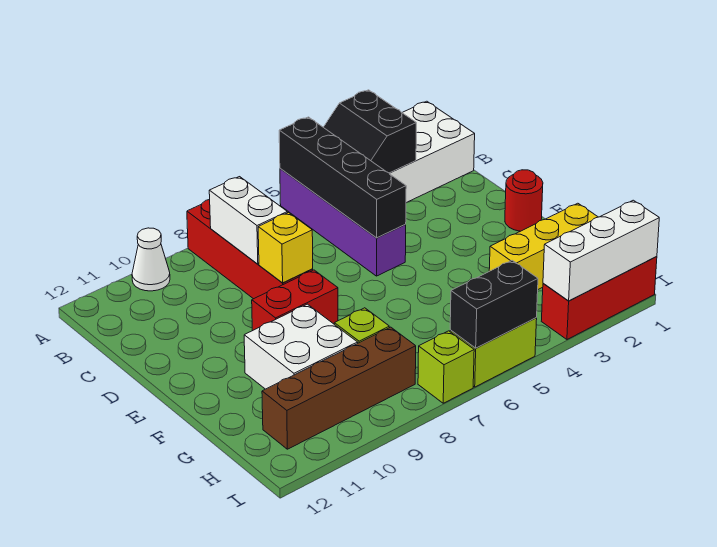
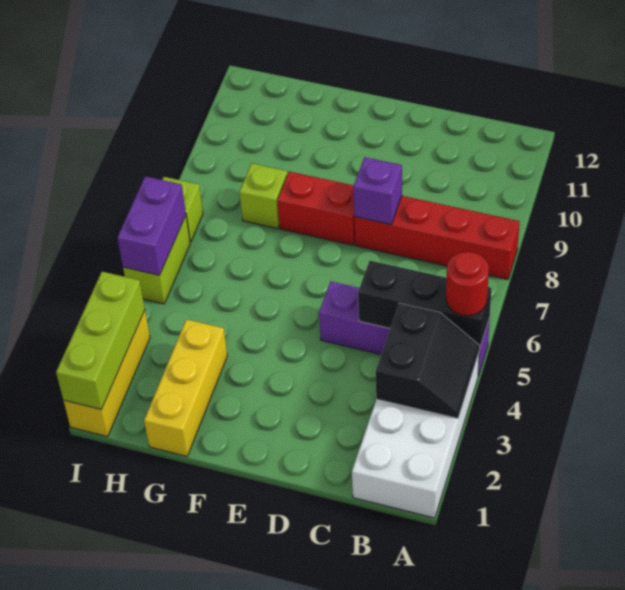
black 2x2 slope [323,90,416,173] -> black 2x2 slope turned to [376,303,480,418]
black 1x4 brick [279,117,406,238] -> black 1x3 brick [358,261,491,349]
white 1x1 cone [132,228,170,291] -> none
white 1x2 brick [209,177,287,264] -> none
yellow 1x1 brick [258,213,313,283] -> purple 1x1 brick [353,157,402,224]
red 1x1 round brick [505,170,543,231] -> red 1x1 round brick moved to [446,252,489,316]
red 1x2 brick [252,270,338,331] -> red 1x2 brick turned to [277,172,355,245]
white 2x2 brick [244,304,358,389] -> none
brown 1x4 brick [262,327,416,449] -> none
red 1x3 brick [541,257,657,339] -> yellow 1x3 brick [63,310,150,437]
white 1x3 brick [543,200,659,301] -> lime 1x3 brick [56,272,145,409]
black 1x2 brick [450,260,538,348] -> purple 1x2 brick [117,176,186,275]

